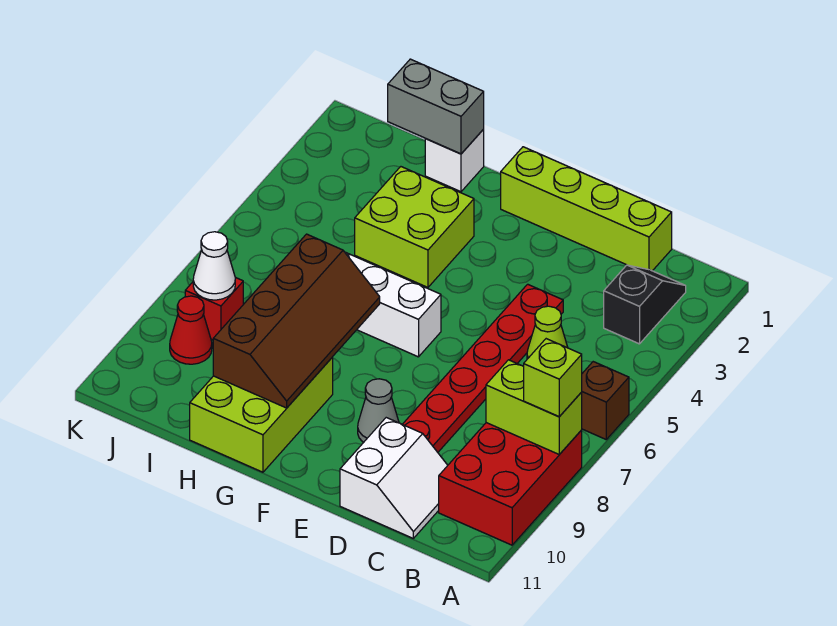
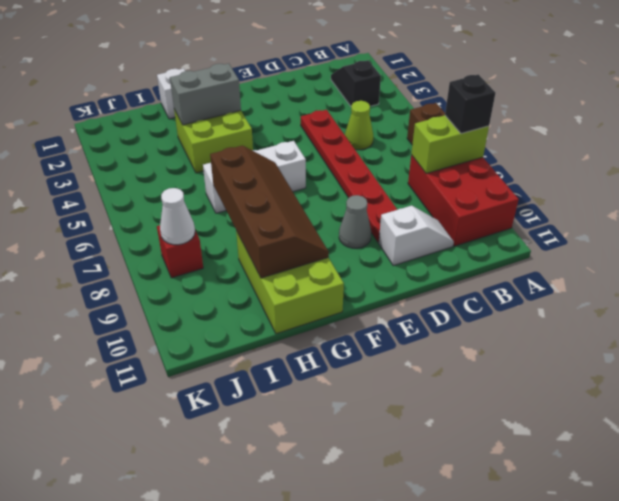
lime 1x1 brick [523,339,582,417] -> black 1x1 brick [445,74,495,134]
lime 1x4 brick [501,147,672,271] -> none
white 2x2 slope [340,418,448,538] -> white 1x2 slope [379,206,454,266]
grey 1x2 brick [388,59,484,154] -> grey 1x2 brick moved to [170,63,241,125]
red 1x1 cone [170,296,212,364] -> none

